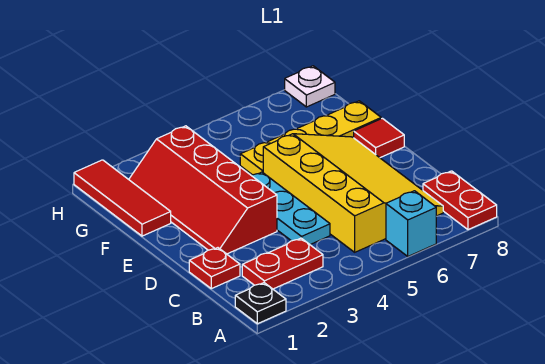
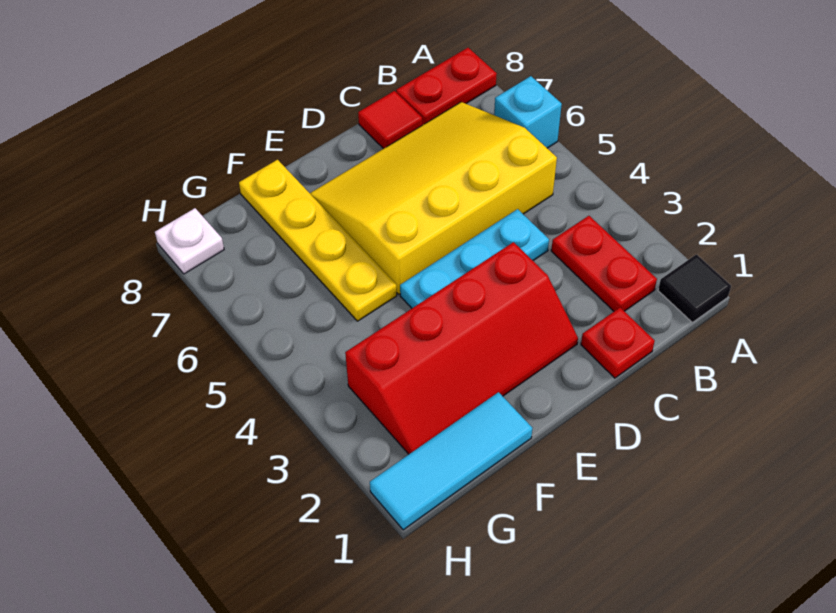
black 1x1 plate [235,283,286,324] -> black 1x1 tile [658,254,731,322]
red 1x1 tile [354,118,404,158] -> red 1x1 tile moved to [358,91,422,149]
red 1x3 tile [74,160,171,236] -> cyan 1x3 tile [370,392,532,530]

